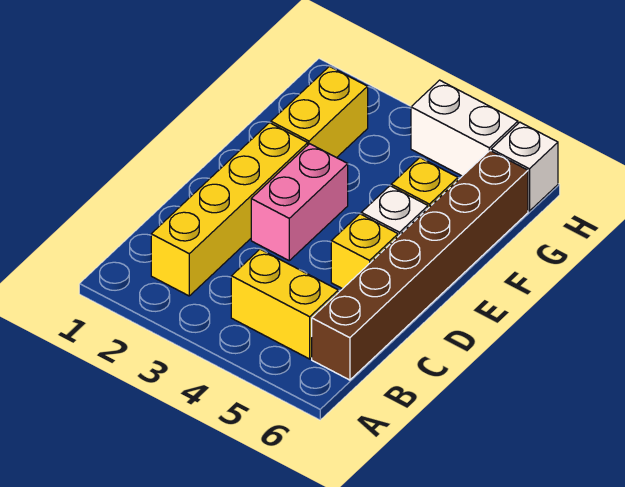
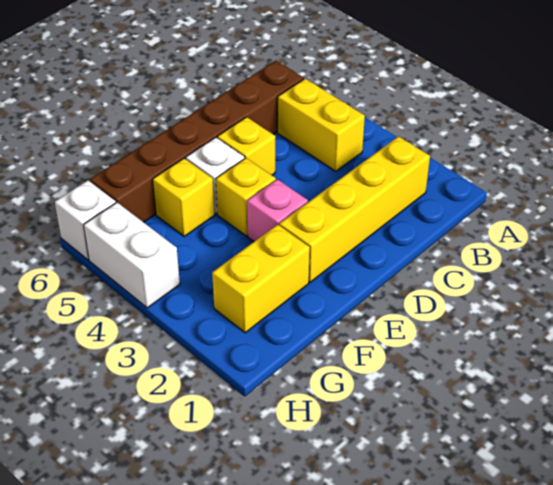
pink 1x2 brick [251,144,348,261] -> pink 1x1 brick [247,179,308,242]
none -> yellow 1x1 brick [216,158,276,236]

